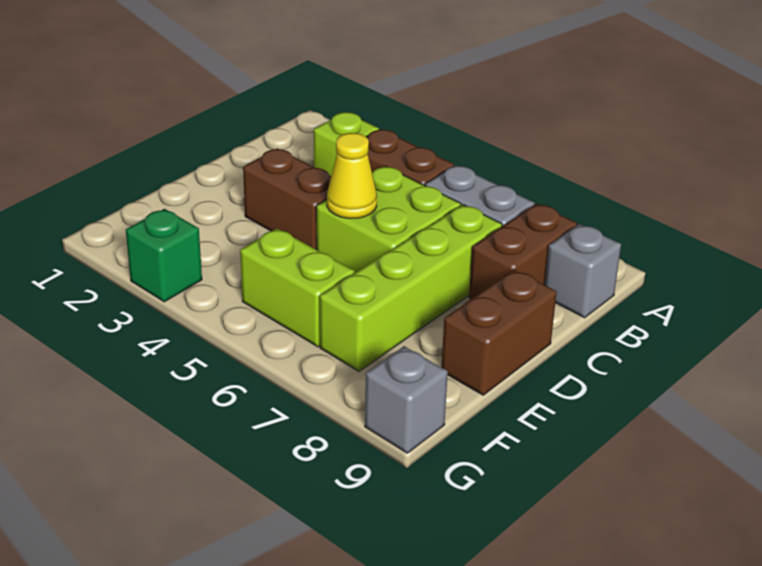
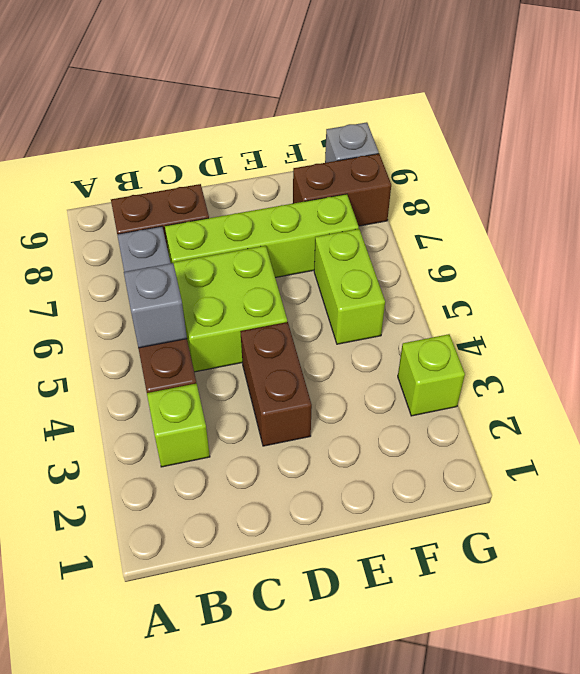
grey 1x1 brick [545,224,621,318] -> grey 1x1 brick moved to [124,263,187,348]
yellow 1x1 cone [327,133,377,218] -> none
brown 1x2 brick [441,270,557,395] -> brown 1x2 brick moved to [293,154,391,226]
green 1x1 brick [126,209,202,302] -> lime 1x1 brick [398,334,465,416]

